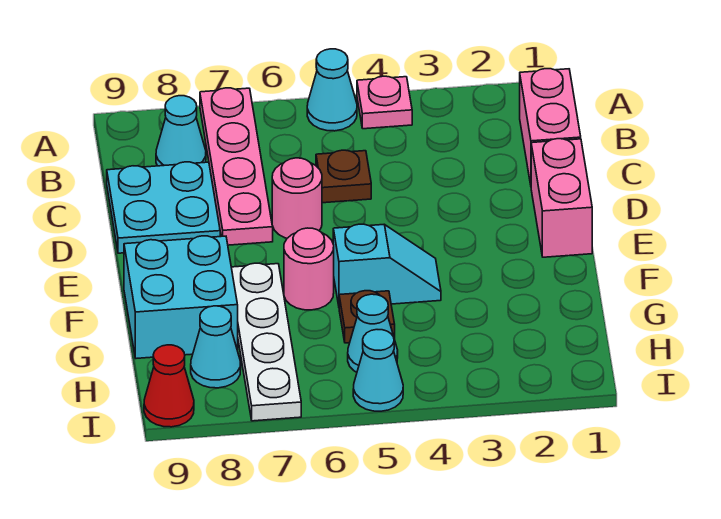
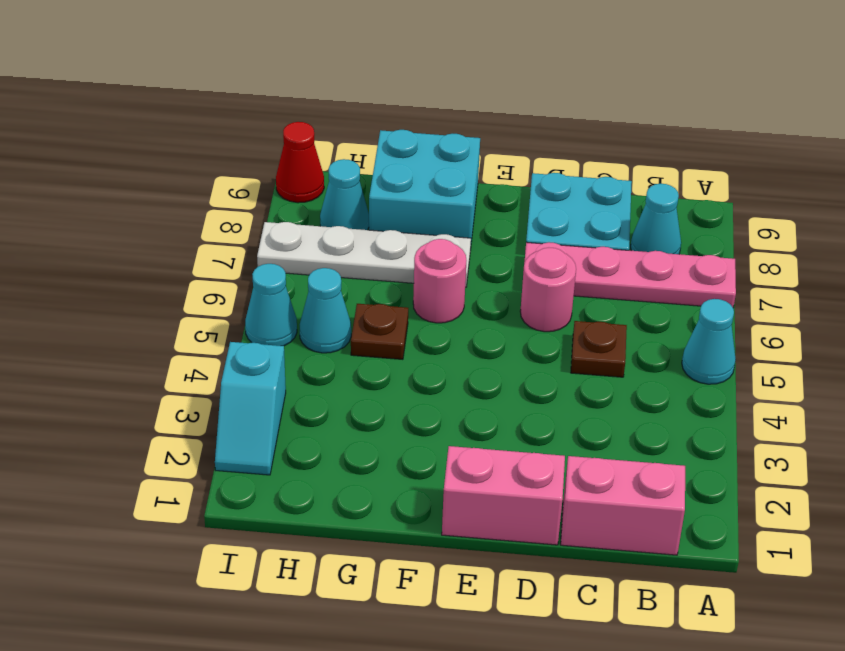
pink 1x1 plate [357,76,412,129] -> none
cyan 1x2 slope [333,224,441,305] -> cyan 1x2 slope moved to [215,342,286,475]

